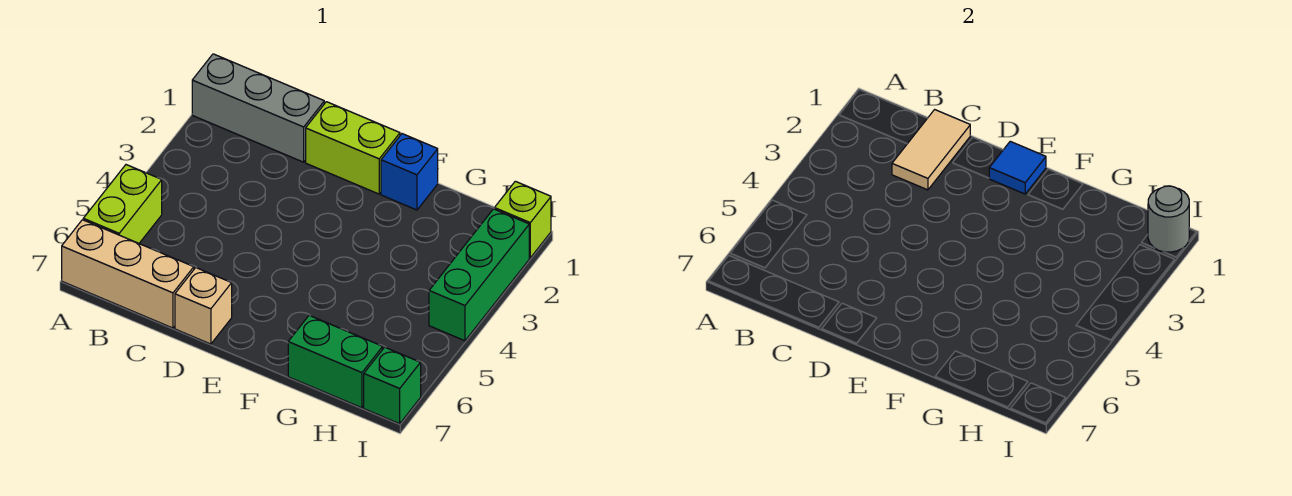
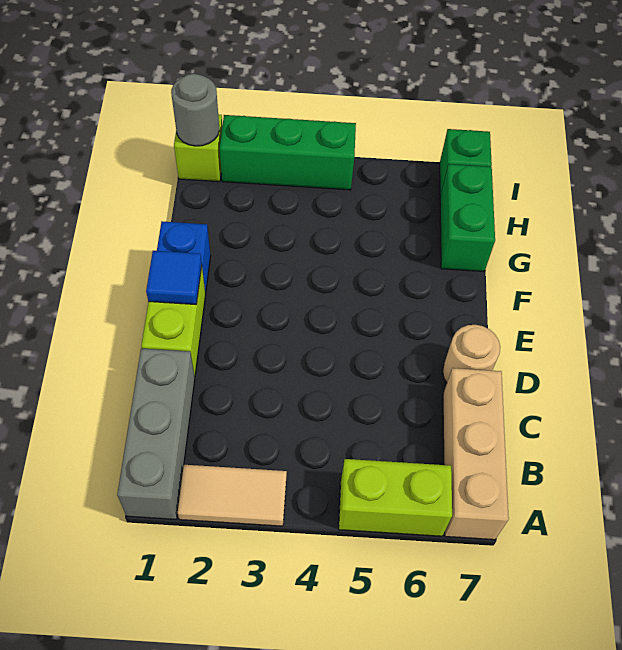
tan 1x2 tile [892,110,970,190] -> tan 1x2 tile moved to [178,465,287,526]
tan 1x1 brick [175,268,232,344] -> tan 1x1 round brick [443,325,500,383]

